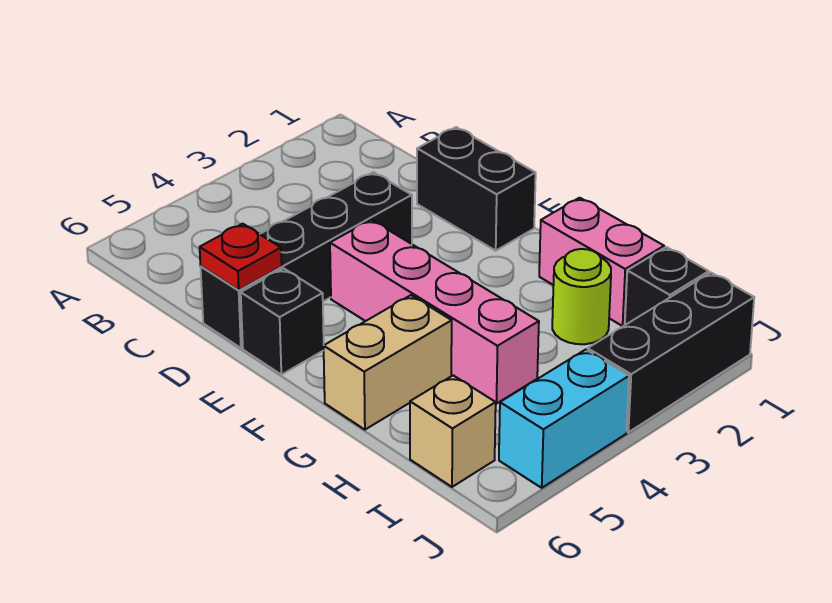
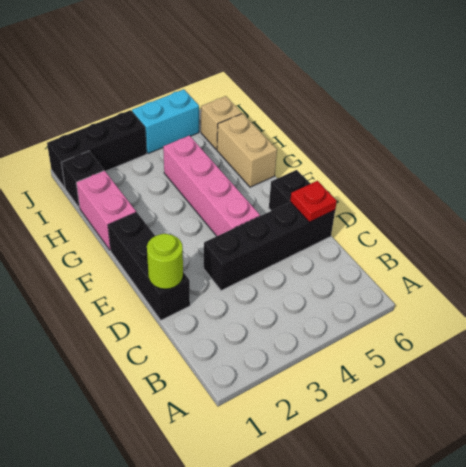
black 1x2 brick [417,127,536,251] -> black 1x3 brick [108,212,190,320]
tan 1x2 brick [324,295,452,430] -> tan 1x2 brick turned to [217,114,277,187]
lime 1x1 round brick [552,249,611,344] -> lime 1x1 round brick moved to [147,234,183,289]

